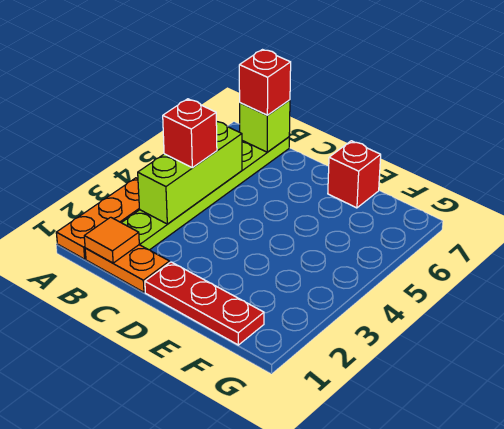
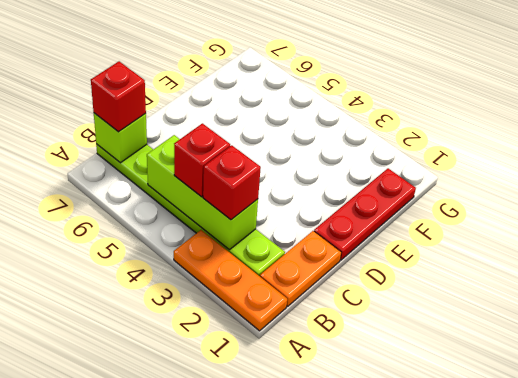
orange 1x1 tile [84,217,139,263] -> none
red 1x1 brick [328,141,381,208] -> red 1x1 brick moved to [203,145,261,220]

